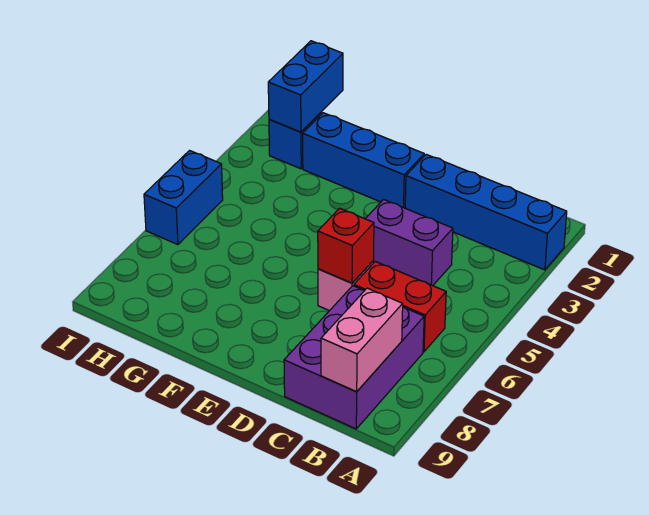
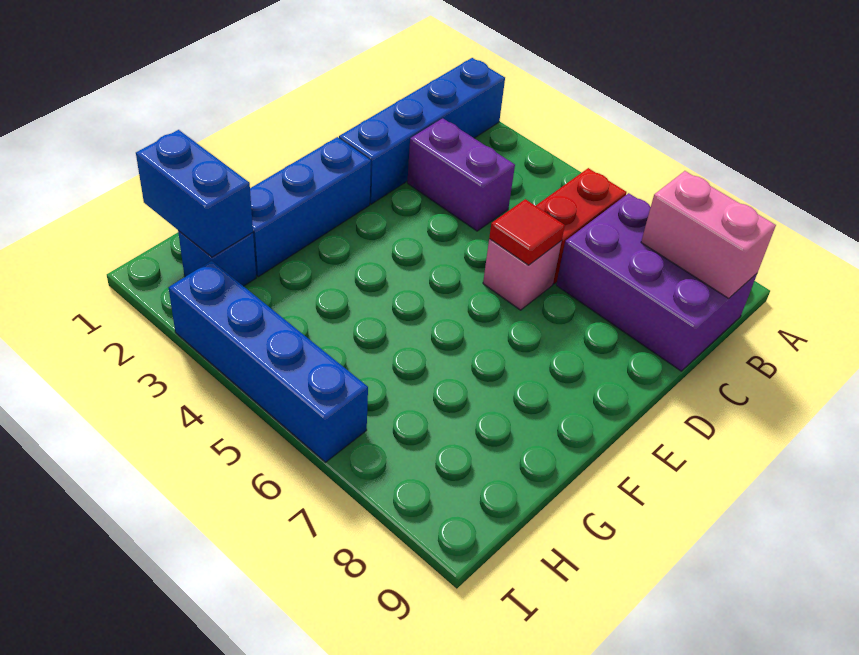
purple 1x2 brick [365,200,453,286] -> purple 1x2 brick turned to [407,118,515,231]
red 1x1 brick [318,208,374,283] -> red 1x1 tile [489,199,565,265]
blue 1x2 brick [144,151,223,245] -> blue 1x4 brick [169,261,368,462]

